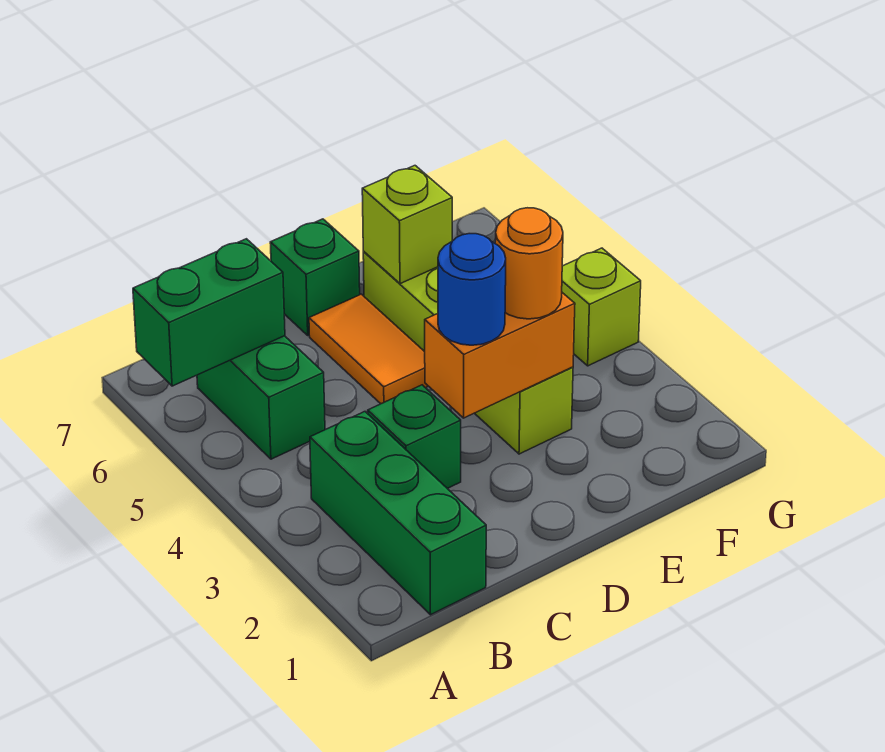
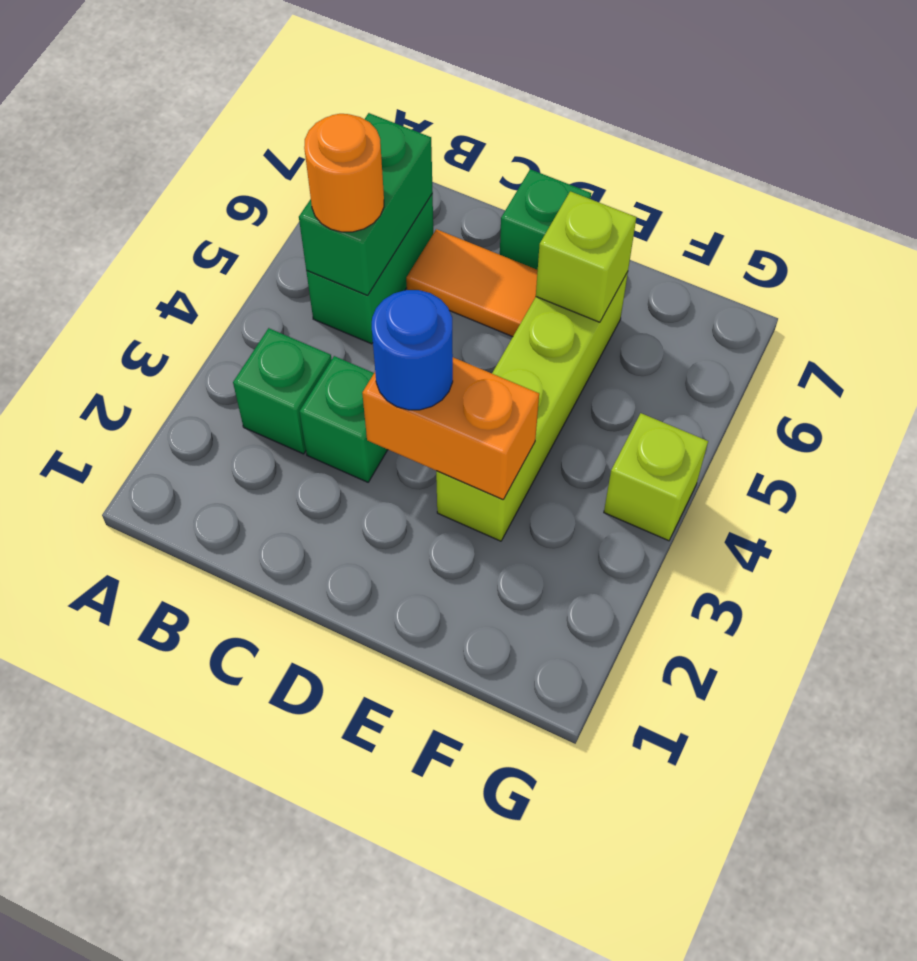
green 1x2 brick [133,239,285,386] -> green 1x2 brick turned to [299,113,433,295]
green 1x3 brick [310,412,486,615] -> green 1x1 brick [233,328,332,454]
orange 1x2 tile [309,294,428,404] -> orange 1x2 tile turned to [406,229,538,337]
orange 1x1 round brick [495,208,563,319] -> orange 1x1 round brick moved to [304,114,384,232]

